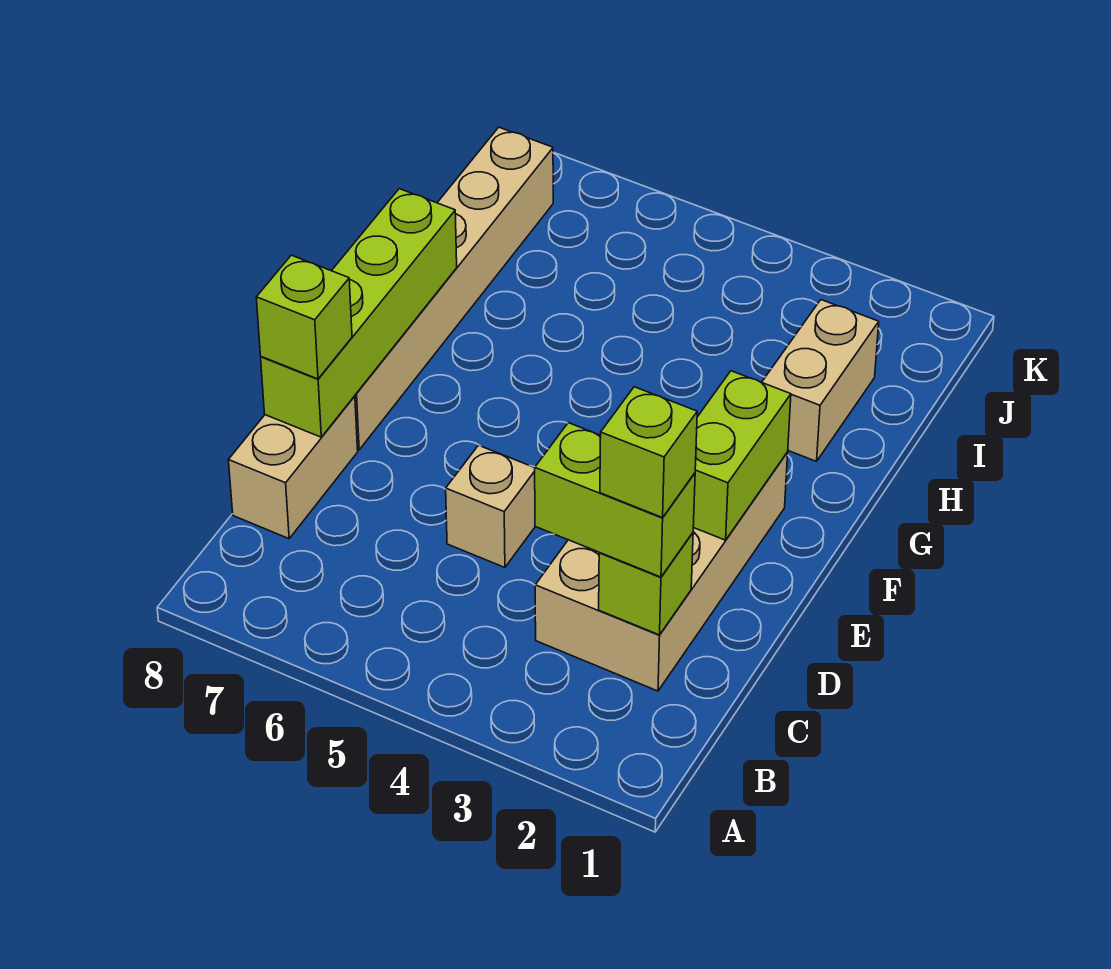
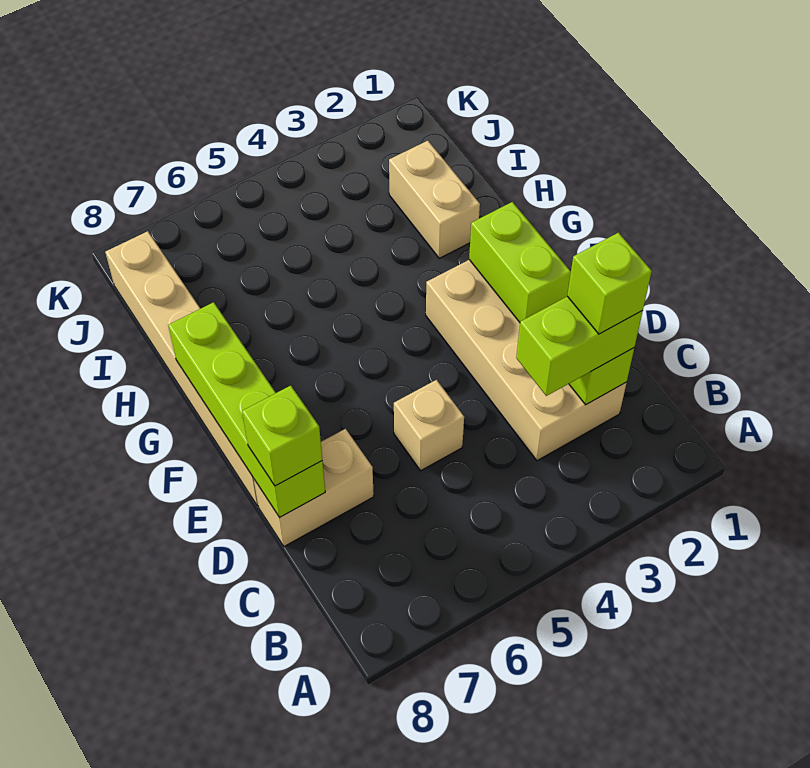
tan 1x2 brick [228,396,358,539] -> tan 1x2 brick turned to [254,429,374,546]

